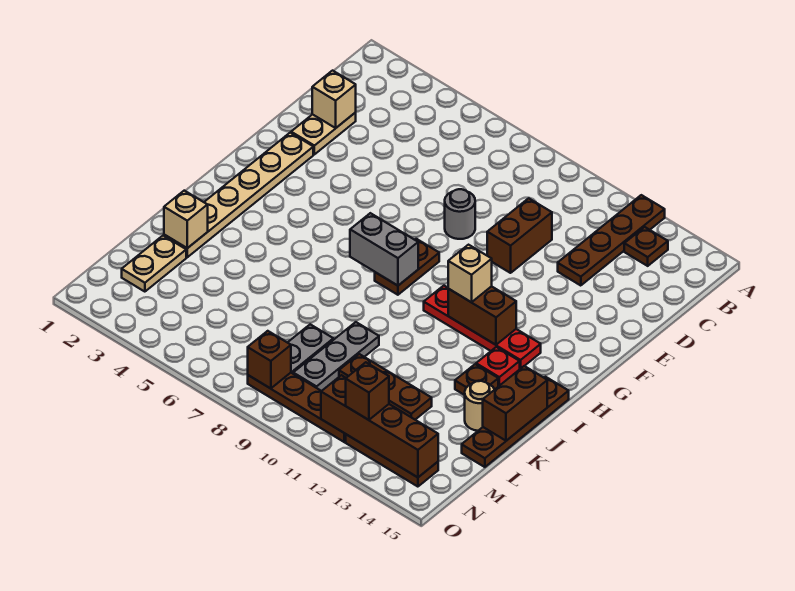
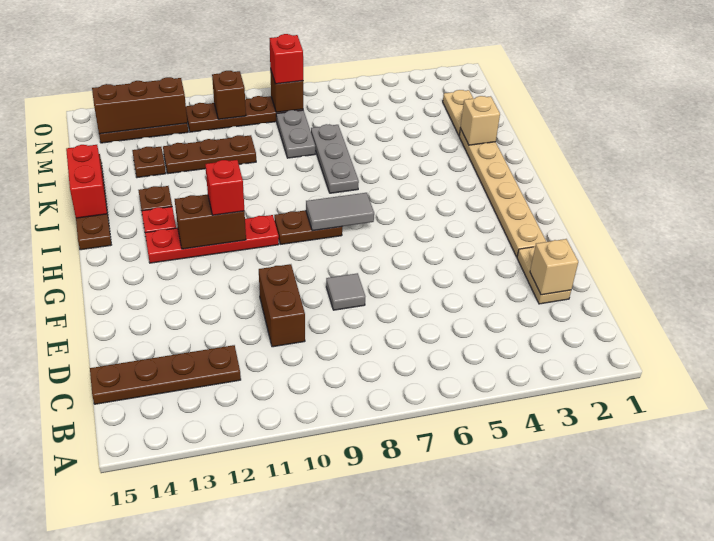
brown 1x4 plate [558,195,665,286] -> brown 1x4 plate turned to [90,345,241,404]
brown 1x1 plate [624,227,668,266] -> brown 1x1 plate moved to [132,147,166,178]
grey 1x1 round brick [445,189,475,239] -> grey 1x1 tile [326,273,365,310]
brown 1x2 plate [375,239,439,295] -> brown 1x2 plate turned to [274,210,342,244]
grey 1x2 brick [350,213,418,286] -> grey 1x2 tile [306,193,374,231]
tan 1x1 brick [448,245,492,302] -> red 1x1 brick [205,160,244,215]
brown 1x2 brick [483,366,547,441] -> red 1x2 brick [66,145,107,218]
grey 1x3 plate [293,322,379,391] -> grey 1x3 plate moved to [311,124,359,193]
tan 1x1 round brick [465,381,495,431] -> none
none -> red 1x1 brick [270,34,303,84]
brown 1x4 brick [321,375,438,477] -> brown 1x3 brick [92,77,187,134]
brown 1x1 brick [346,362,389,420] -> brown 1x1 brick moved to [212,71,246,119]

